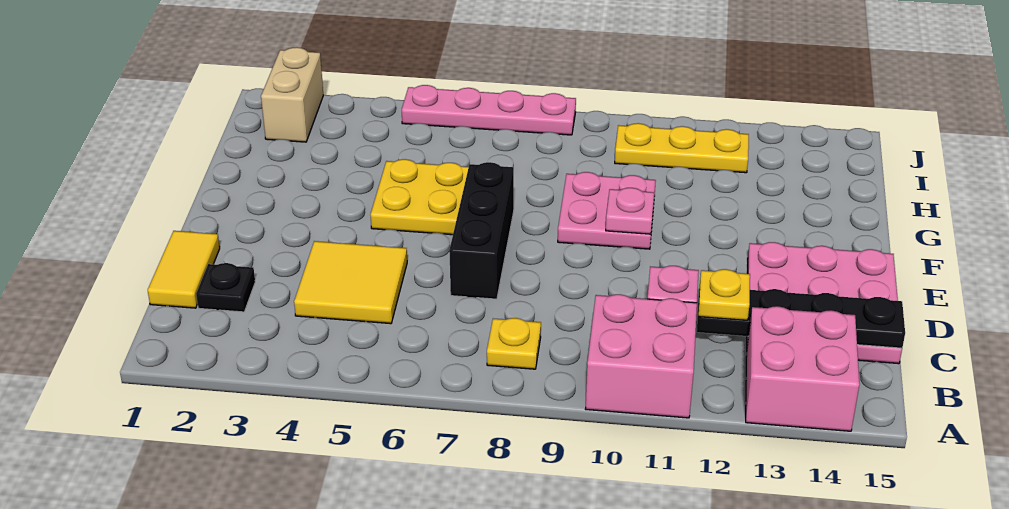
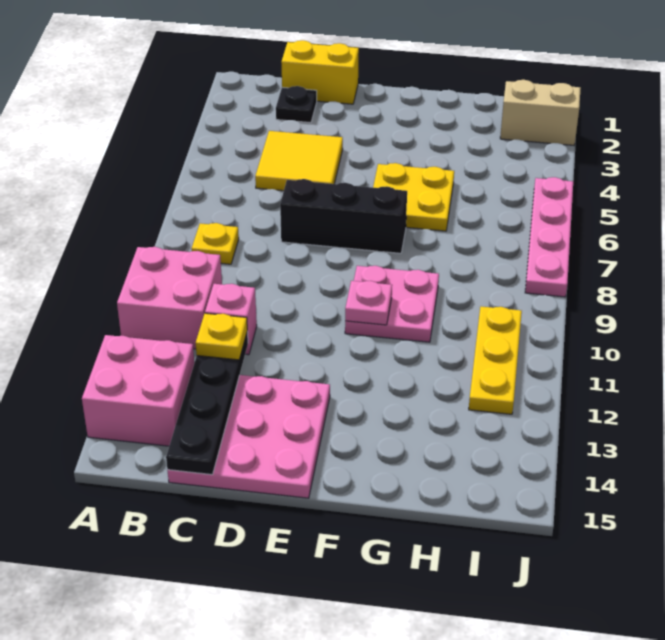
yellow 1x2 tile [148,231,220,308] -> yellow 1x2 brick [281,40,359,104]

